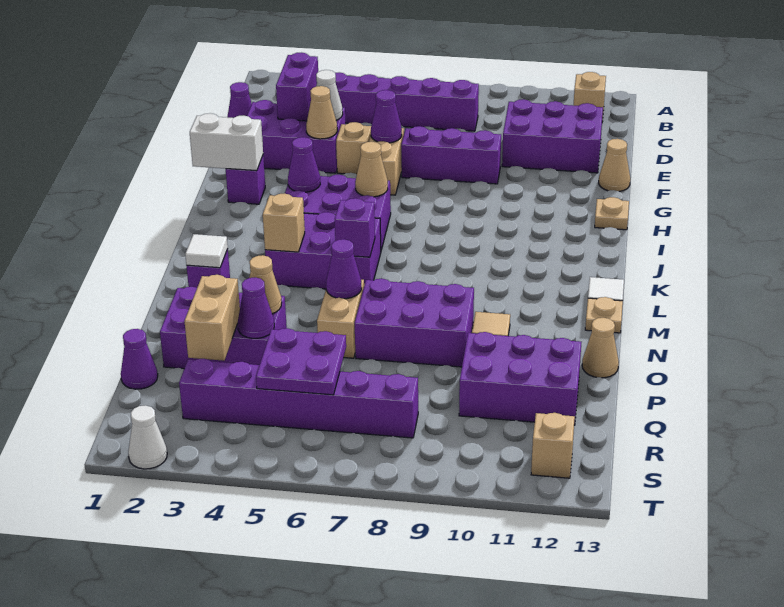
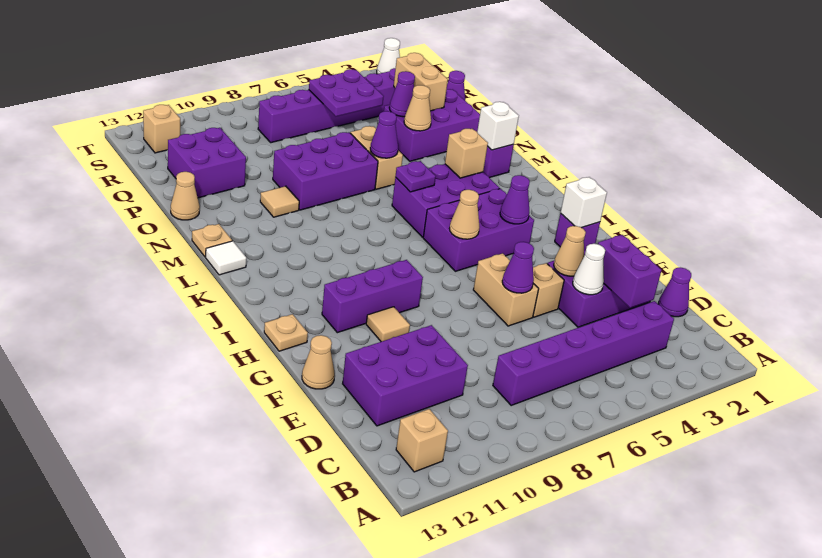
purple 1x3 brick [401,126,501,184] -> purple 1x3 brick moved to [322,260,423,333]
none -> tan 1x1 tile [366,307,410,342]
white 1x2 brick [190,113,263,171] -> white 1x1 brick [561,177,607,228]
purple 1x1 brick [335,198,375,257] -> purple 1x1 plate [395,161,436,192]
white 1x1 tile [185,234,228,268] -> white 1x1 brick [477,102,519,150]
purple 2x3 brick [459,332,581,425] -> purple 2x2 brick [168,128,246,198]

